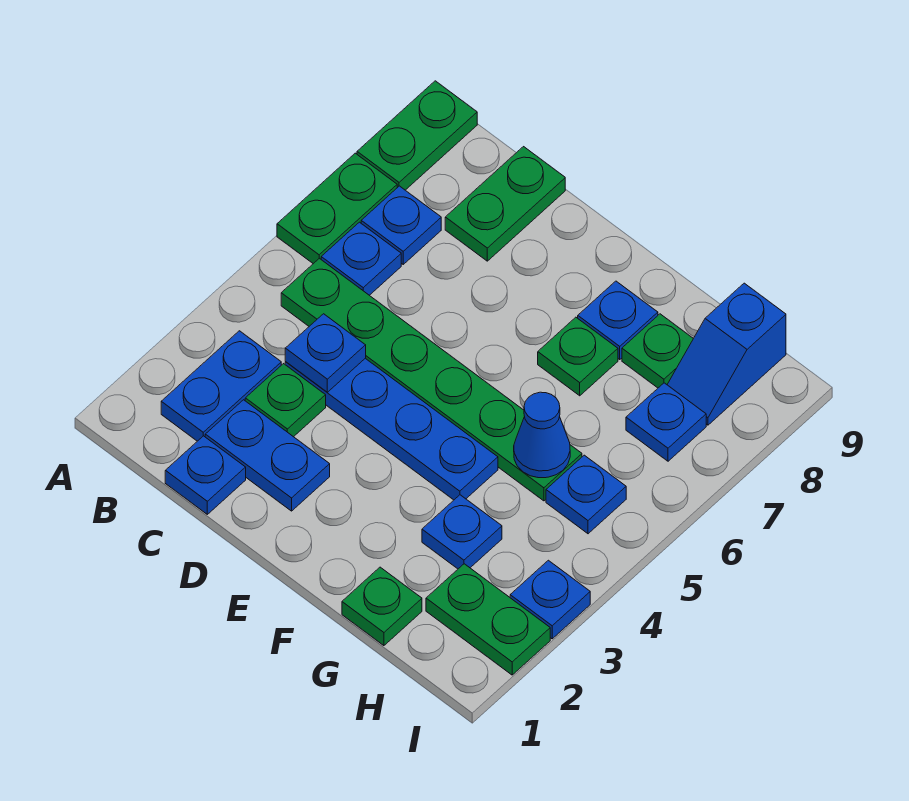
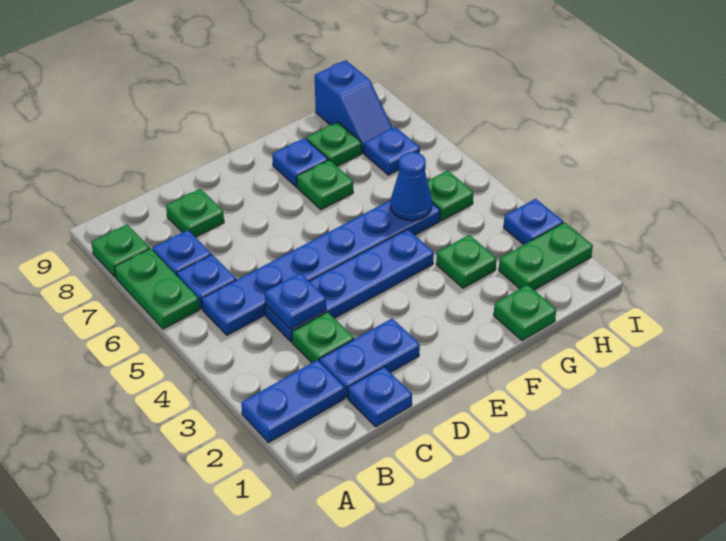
green 1x2 plate [357,81,477,190] -> green 1x1 plate [91,224,150,277]
blue 1x2 plate [161,331,281,441] -> blue 1x2 plate turned to [241,360,345,443]
green 1x6 plate [281,258,582,501] -> blue 1x6 plate [201,200,440,335]
green 1x2 plate [445,147,565,261] -> green 1x1 plate [166,189,224,237]
blue 1x1 plate [422,495,502,569] -> green 1x1 plate [436,235,497,288]
blue 1x1 plate [546,455,626,534] -> green 1x1 plate [428,170,474,221]

